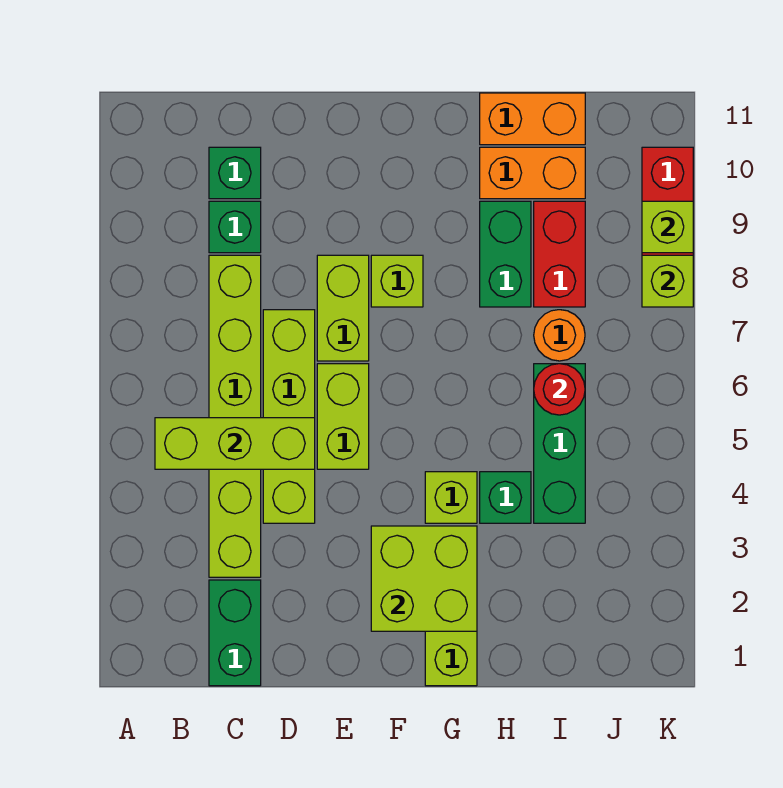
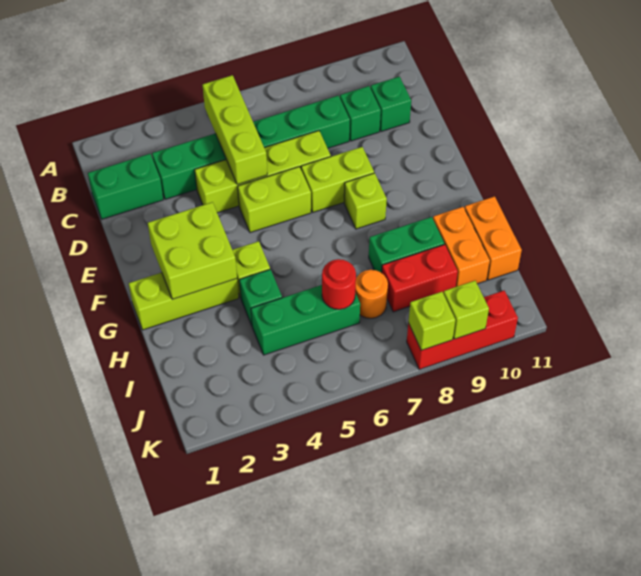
lime 1x6 brick [209,255,261,577] -> green 1x6 brick [152,95,350,199]

